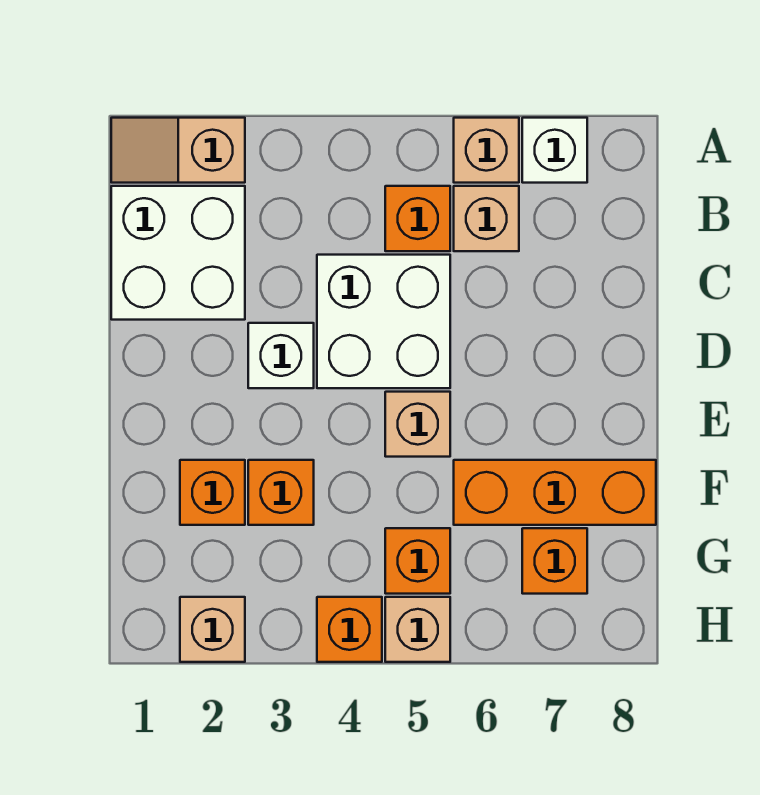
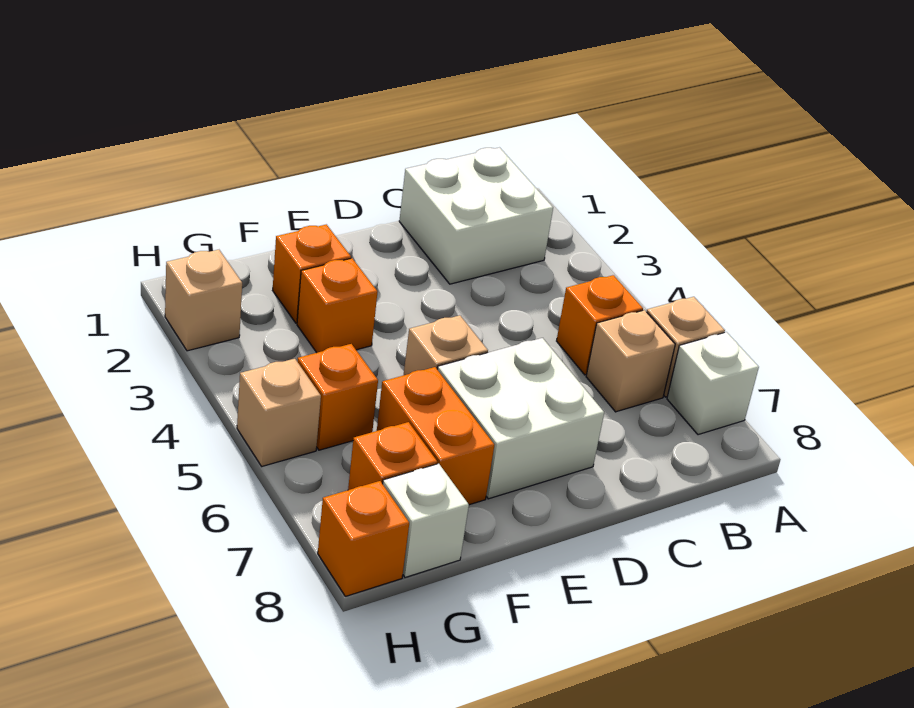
tan 1x2 slope [111,118,245,183] -> none
white 2x2 brick [317,255,450,388] -> white 2x2 brick moved to [437,338,604,499]
white 1x1 brick [248,323,314,388] -> white 1x1 brick moved to [383,464,469,577]
orange 1x3 brick [454,460,656,525] -> orange 1x2 brick [377,367,494,505]
orange 1x1 brick [317,597,382,662] -> orange 1x1 brick moved to [318,481,409,596]

